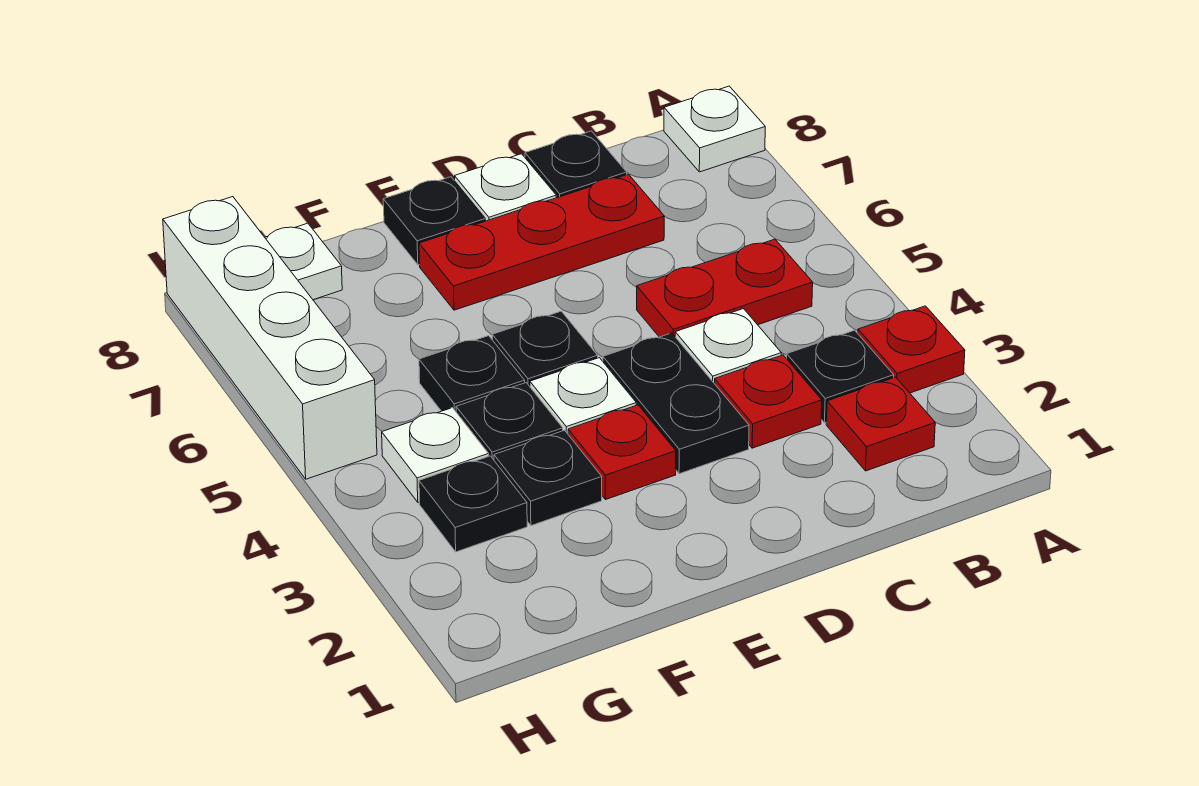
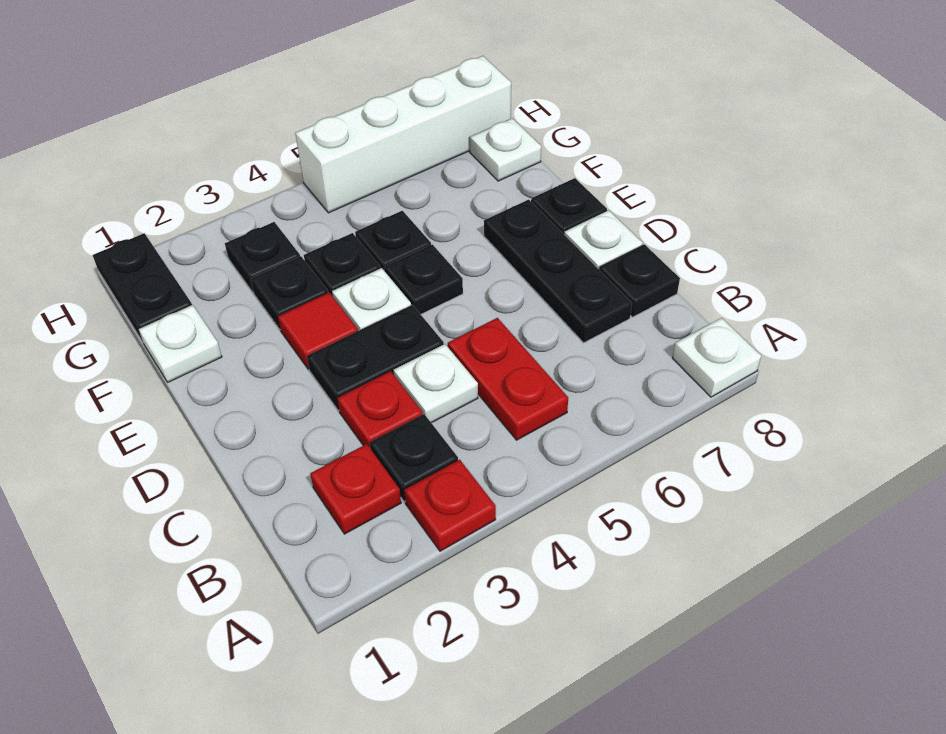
red 1x3 plate [419,174,664,310] -> black 1x3 plate [484,200,632,343]
red 1x1 plate [568,405,676,500] -> red 1x1 tile [278,292,358,369]
none -> black 1x2 plate [93,233,192,342]
white 1x1 plate [382,408,489,502] -> white 1x1 plate moved to [139,305,222,382]

